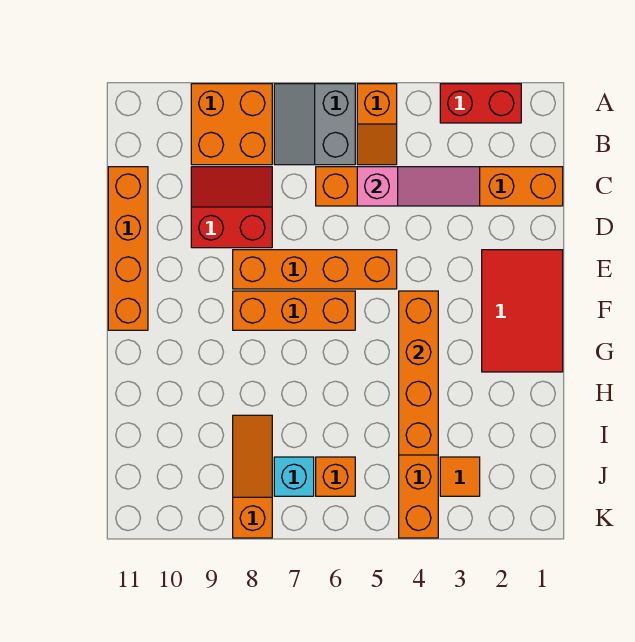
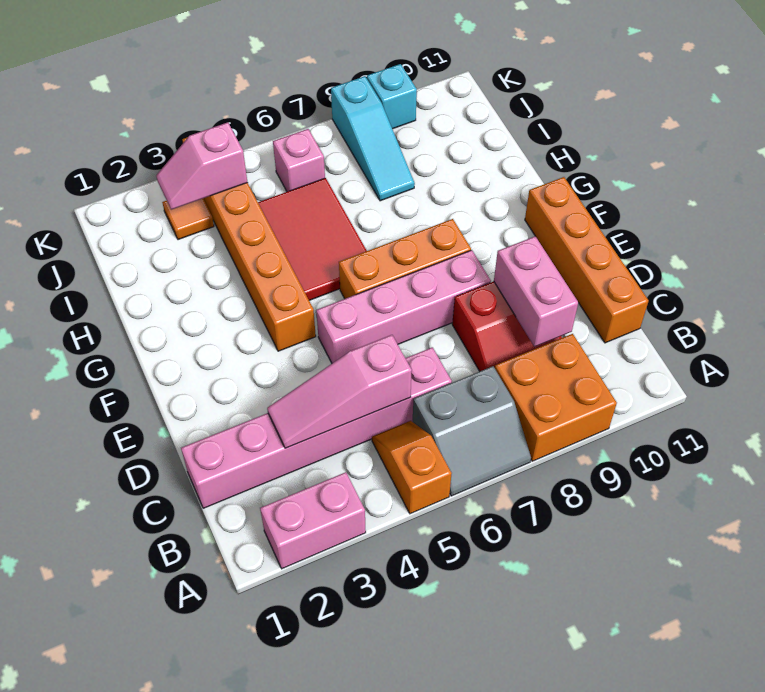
red 1x2 brick [440,84,521,123] -> pink 1x2 brick [260,472,366,569]
grey 2x2 slope [274,84,355,165] -> grey 2x2 slope turned to [413,366,531,496]
orange 1x6 brick [316,167,563,206] -> pink 1x6 brick [181,347,452,508]
none -> pink 1x2 brick [494,236,578,347]
red 2x3 tile [482,250,563,372] -> red 2x3 tile moved to [258,178,367,300]
orange 1x4 brick [233,250,397,289] -> pink 1x4 brick [316,250,491,363]
orange 1x4 brick [399,291,438,455] -> none
orange 1x3 slope [233,415,272,538] -> cyan 1x3 slope [331,76,415,201]
none -> pink 1x2 slope [156,122,248,210]
orange 1x1 brick [316,457,355,496] -> pink 1x1 brick [273,129,325,192]
cyan 1x1 brick [274,457,314,496] -> cyan 1x1 brick moved to [367,64,417,129]

